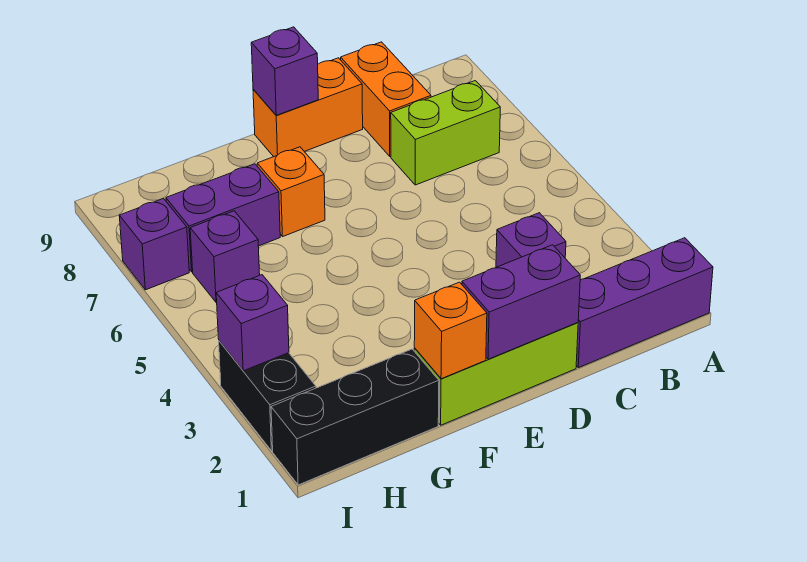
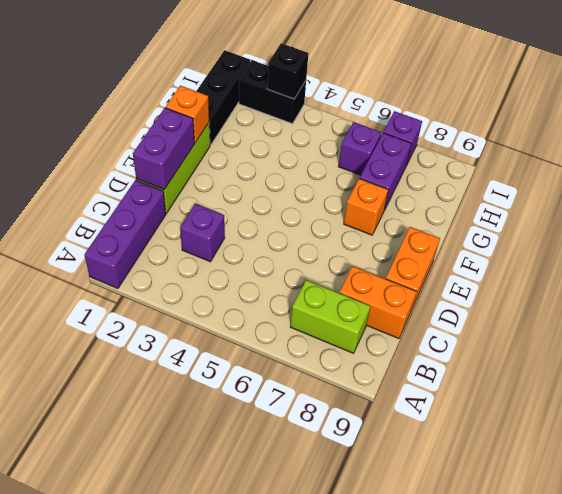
lime 1x2 brick [391,81,500,185] -> lime 1x2 brick turned to [290,280,370,353]
purple 1x1 brick [251,27,318,115] -> none
purple 1x1 brick [216,275,289,371] -> black 1x1 brick [267,43,309,99]

